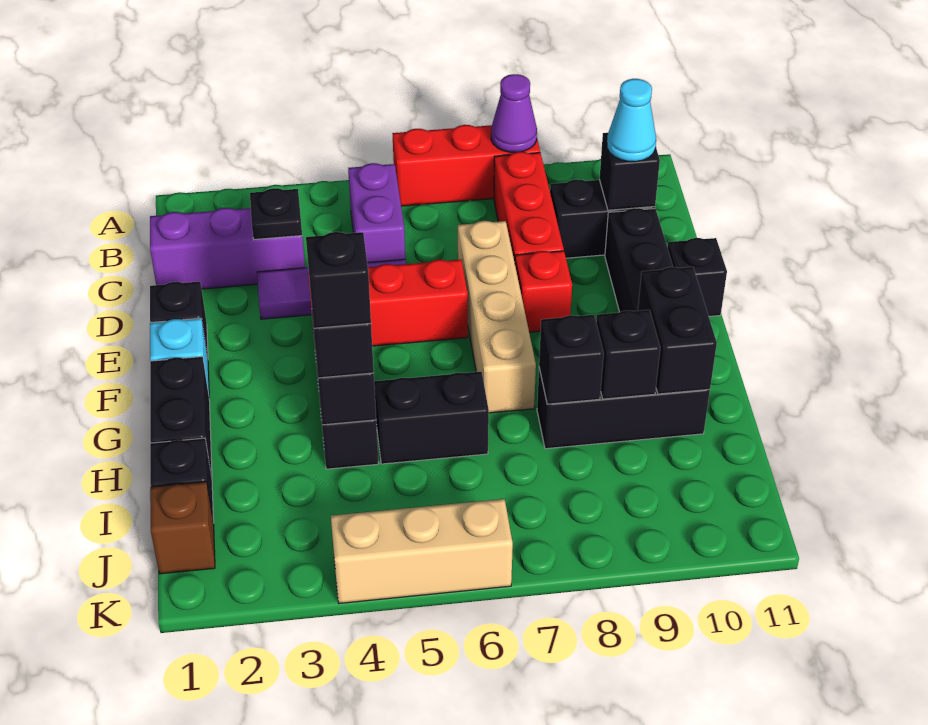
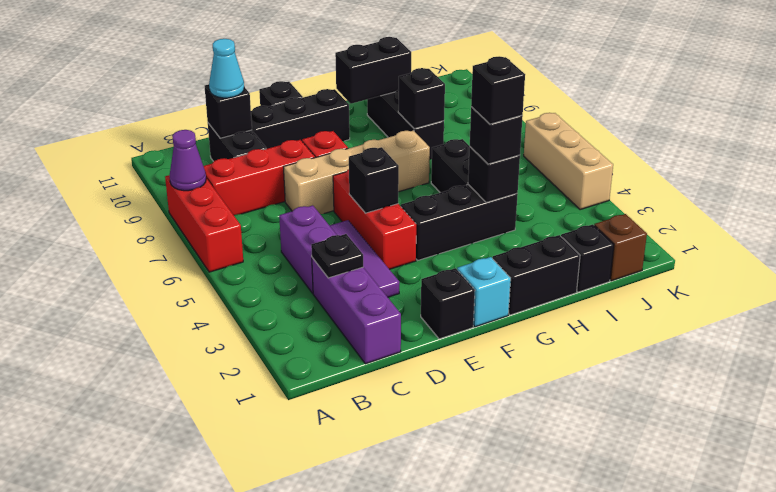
purple 1x2 brick [348,163,405,262] -> purple 1x2 brick turned to [279,205,337,293]
black 1x1 brick [596,310,660,399] -> black 1x1 brick moved to [349,147,399,213]

